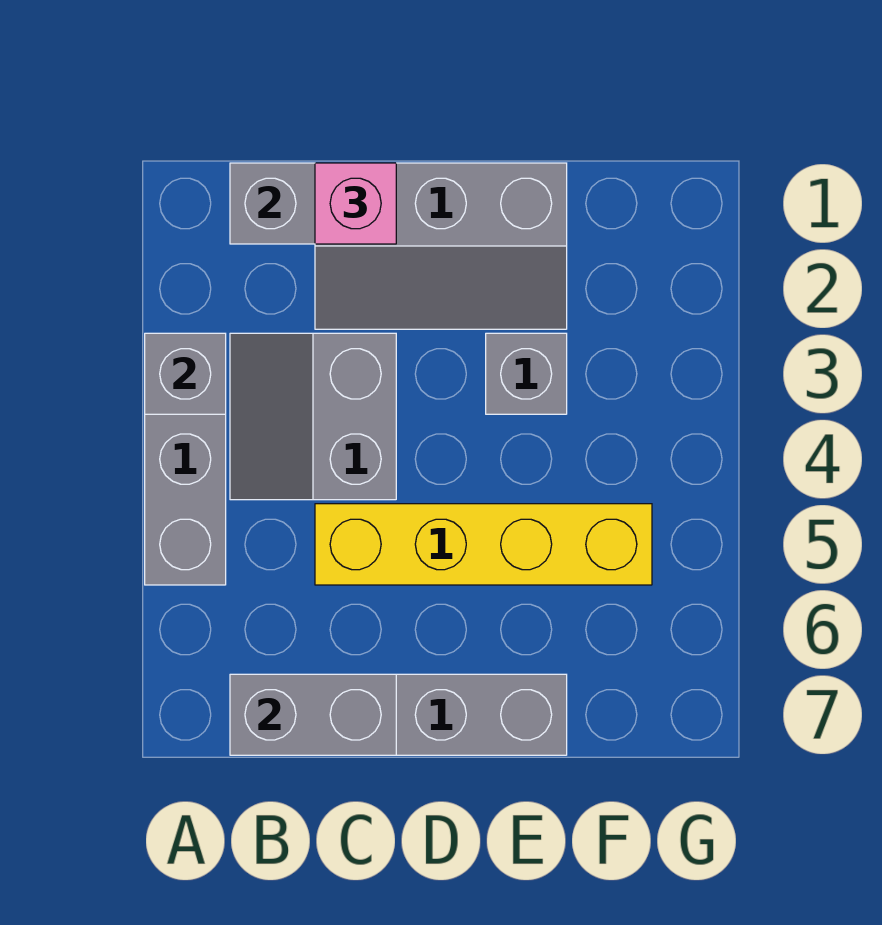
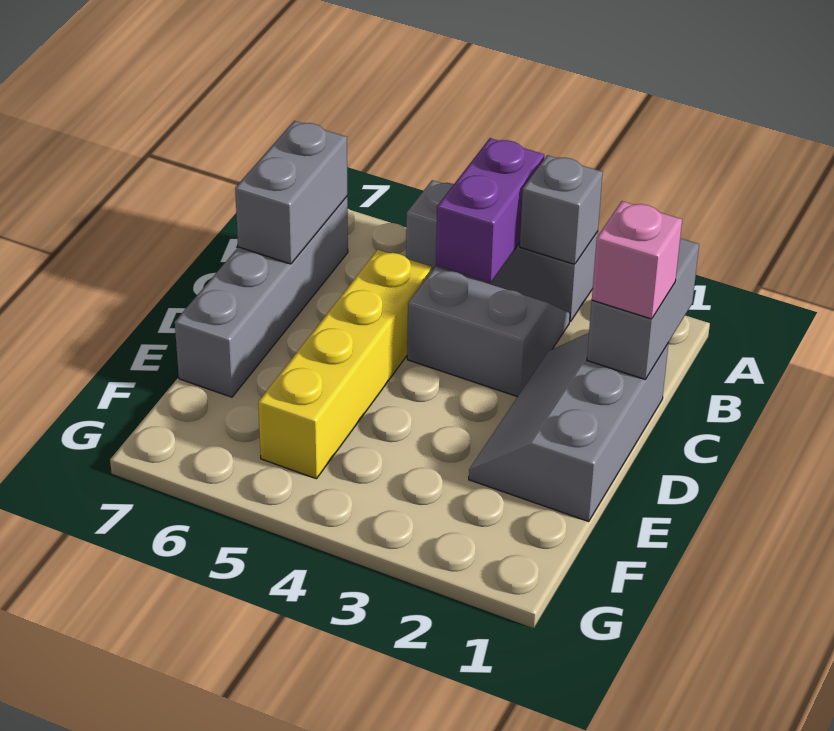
none -> purple 1x2 brick [436,138,544,283]
grey 1x1 brick [486,333,567,414] -> none

